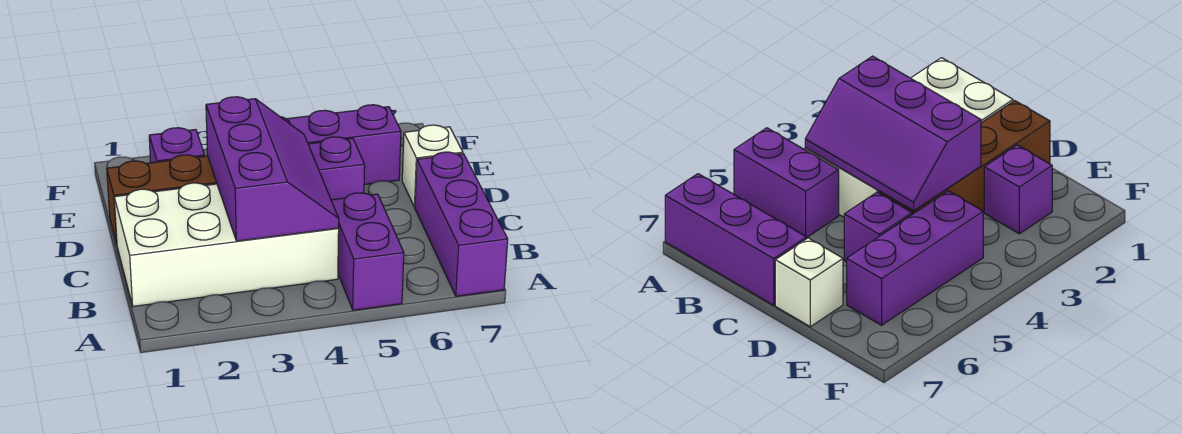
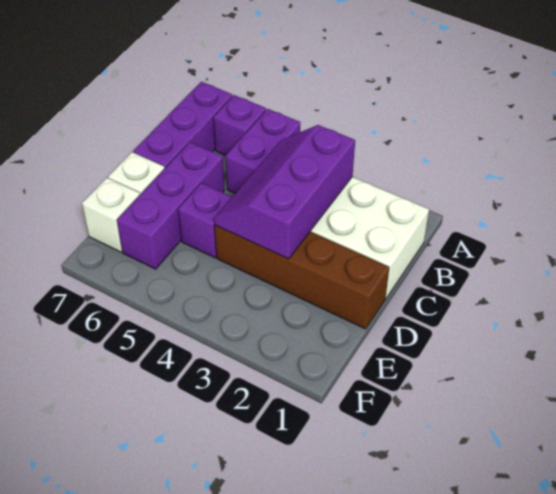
purple 1x1 brick [149,128,205,163] -> purple 1x1 brick moved to [213,95,266,155]
purple 1x3 brick [281,105,401,185] -> purple 1x3 brick turned to [117,142,224,269]
none -> white 1x1 brick [82,178,140,252]

